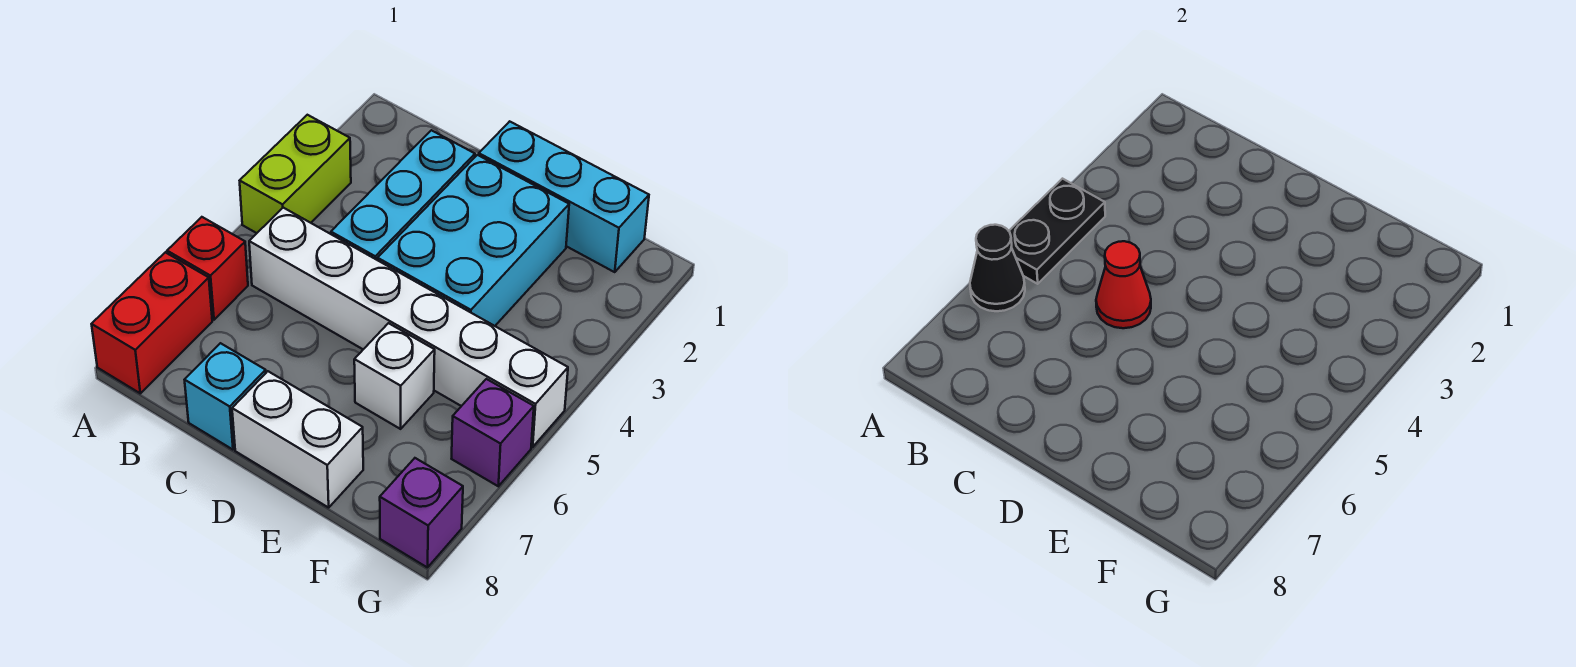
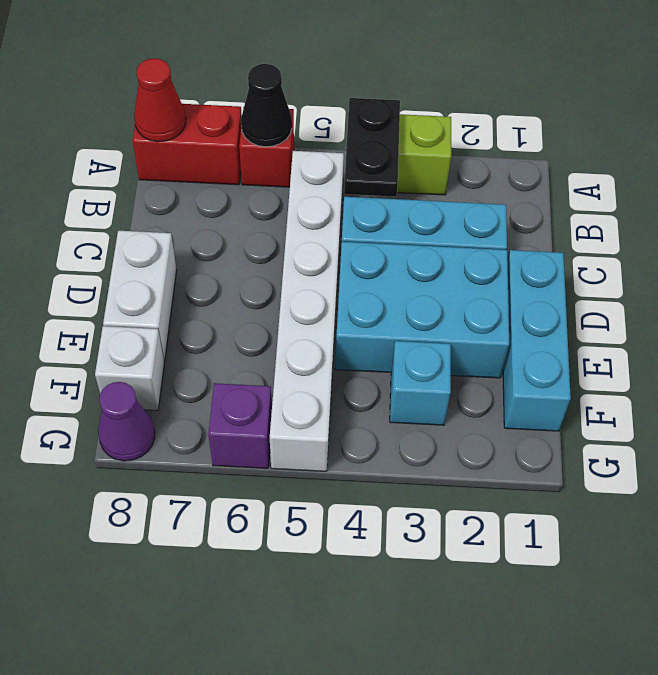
black 1x2 plate [1009,179,1105,284] -> black 1x2 plate turned to [344,98,400,197]
red 1x1 cone [1096,241,1151,328] -> red 1x1 cone moved to [134,58,186,142]
cyan 1x1 brick [185,343,266,450] -> cyan 1x1 brick moved to [390,341,451,425]
white 1x1 brick [354,323,435,429] -> white 1x1 brick moved to [95,326,164,411]
purple 1x1 brick [380,458,463,568] -> purple 1x1 cone [98,382,155,461]

